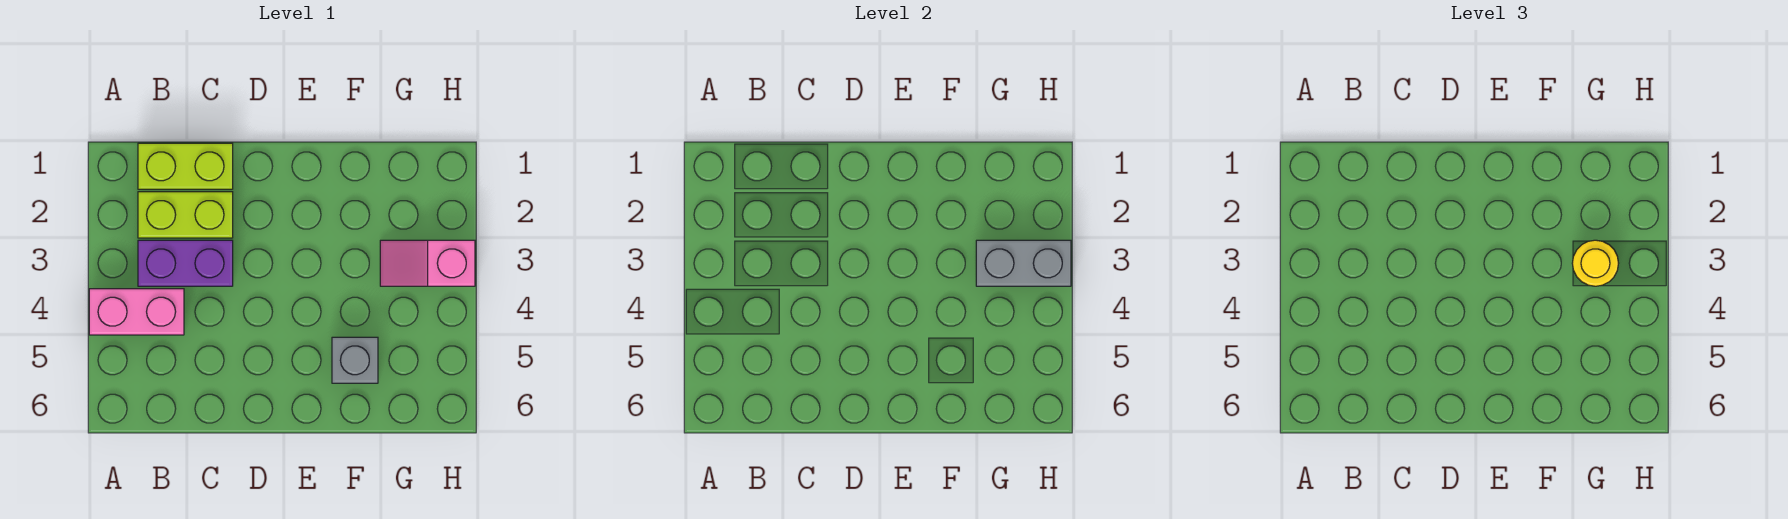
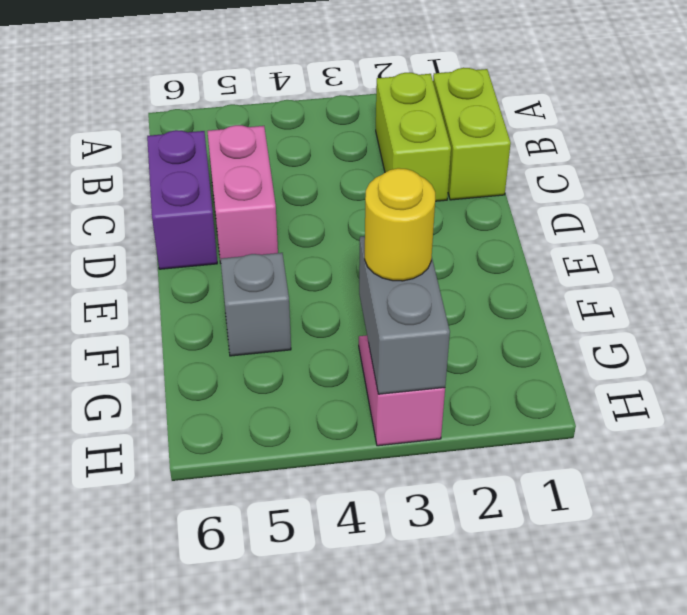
pink 1x2 brick [89,289,184,335] -> pink 1x2 brick moved to [207,125,278,263]
purple 1x2 brick [138,240,233,286] -> purple 1x2 brick moved to [147,130,217,269]

